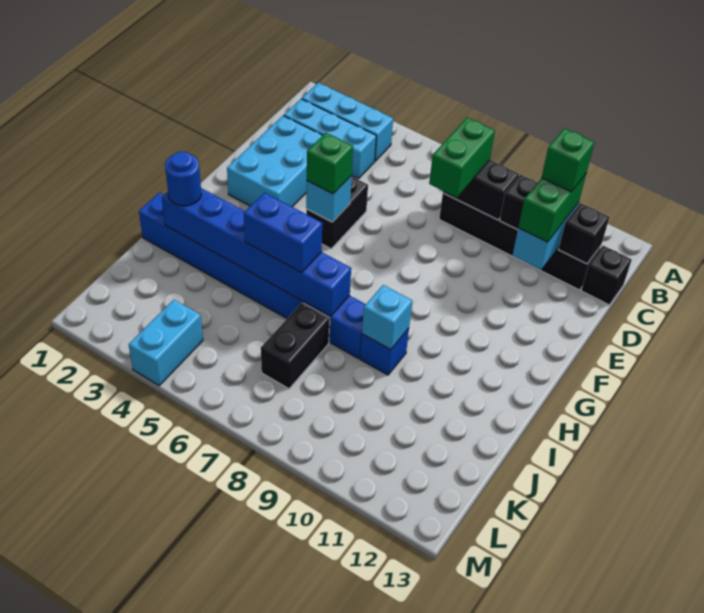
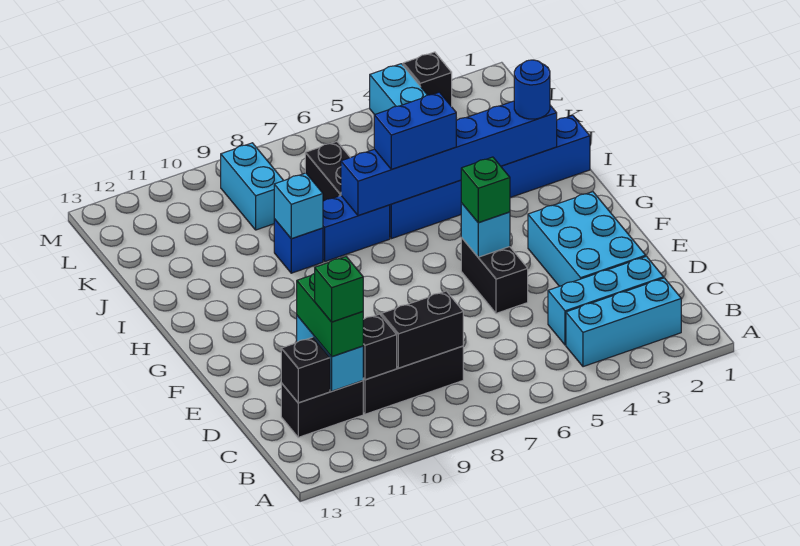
green 1x2 brick [429,117,495,197] -> none
black 1x1 brick [581,246,632,305] -> black 1x1 brick moved to [403,52,452,107]
none -> cyan 1x2 brick [221,143,284,230]

